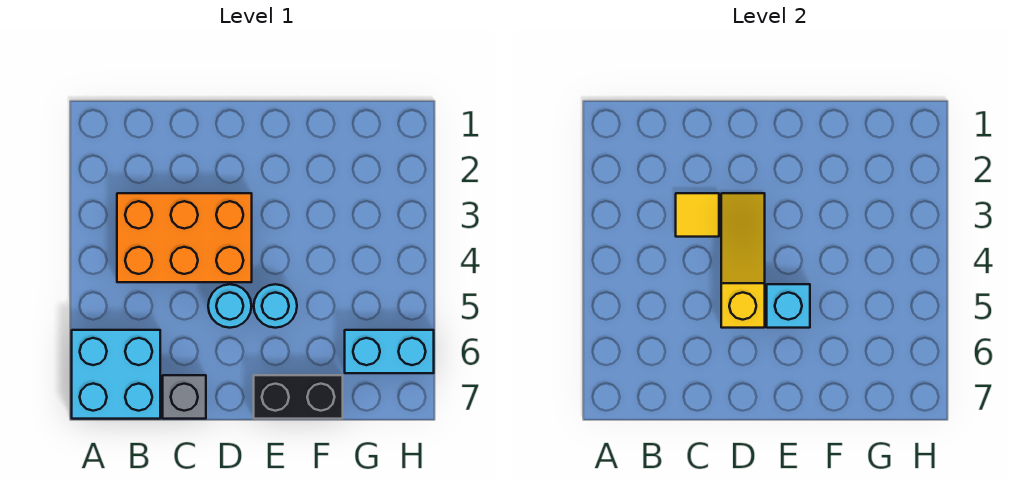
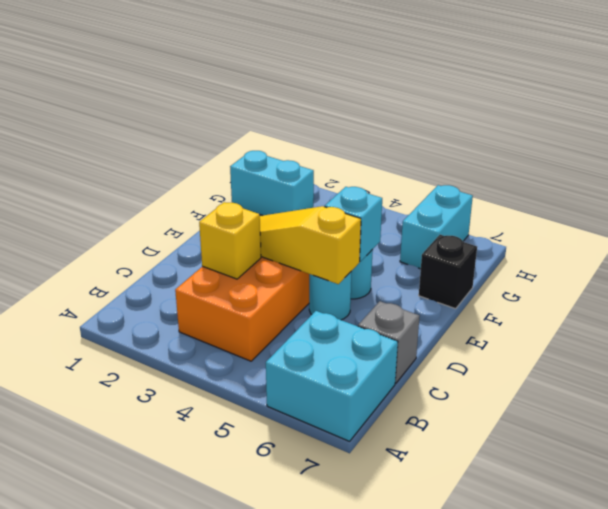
yellow 1x1 tile [676,193,719,237] -> yellow 1x1 brick [199,202,261,279]
black 1x2 brick [254,375,343,419] -> black 1x1 brick [419,235,477,309]
none -> cyan 1x2 brick [230,151,314,216]

